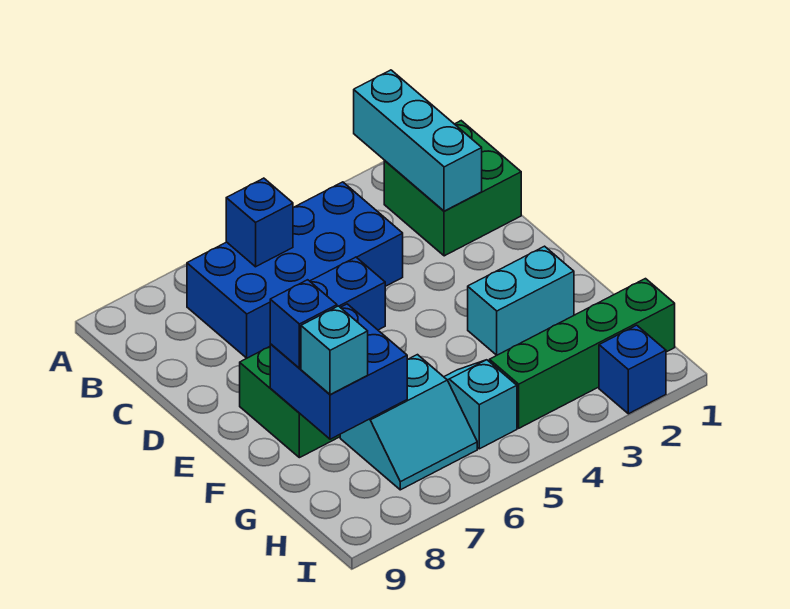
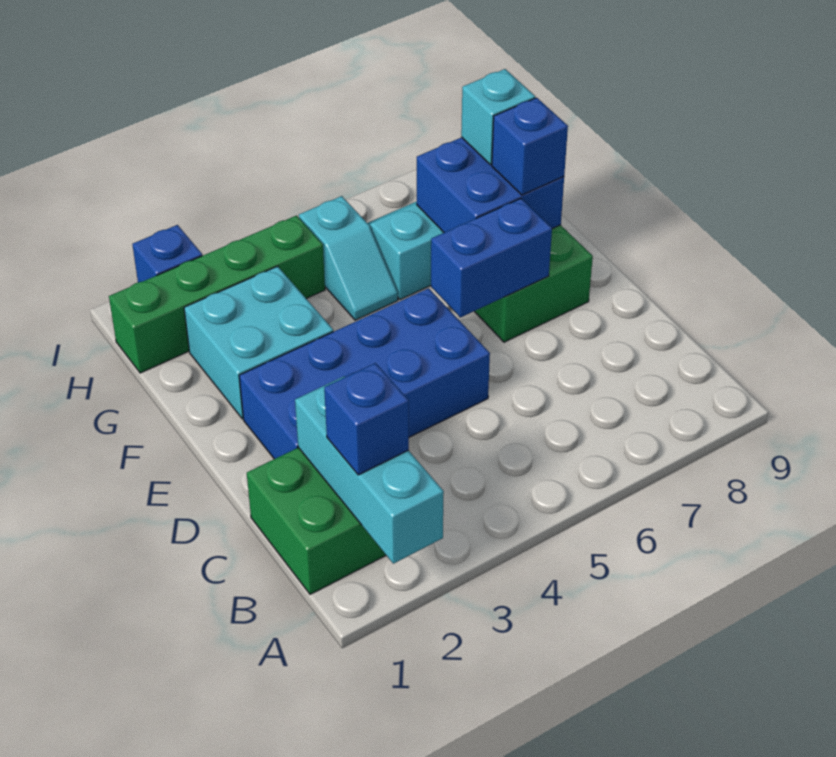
blue 2x4 brick [187,182,403,358] -> blue 2x4 brick moved to [239,288,490,459]
blue 1x1 brick [226,178,293,267] -> blue 1x1 brick moved to [324,363,409,475]
cyan 1x2 brick [468,246,574,355] -> cyan 2x2 brick [184,266,333,419]

